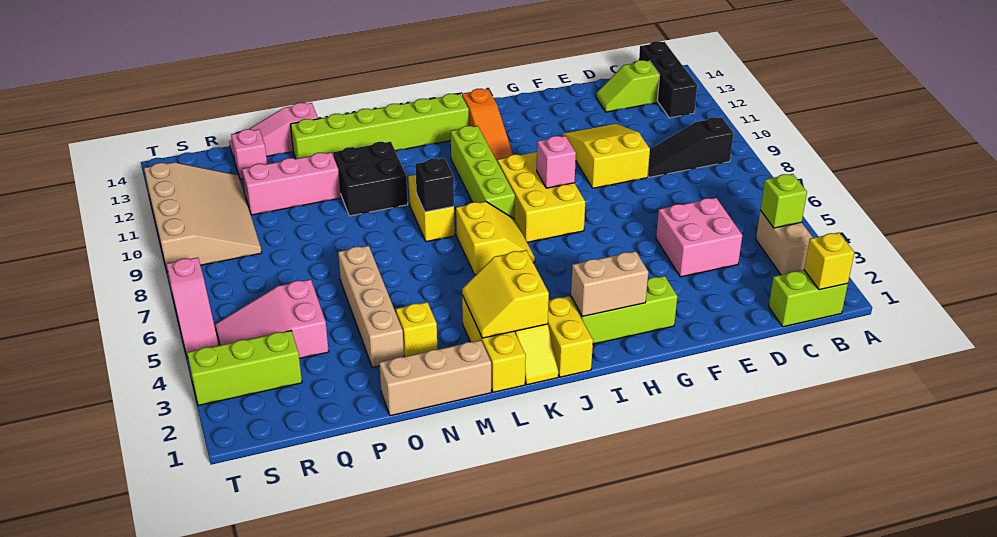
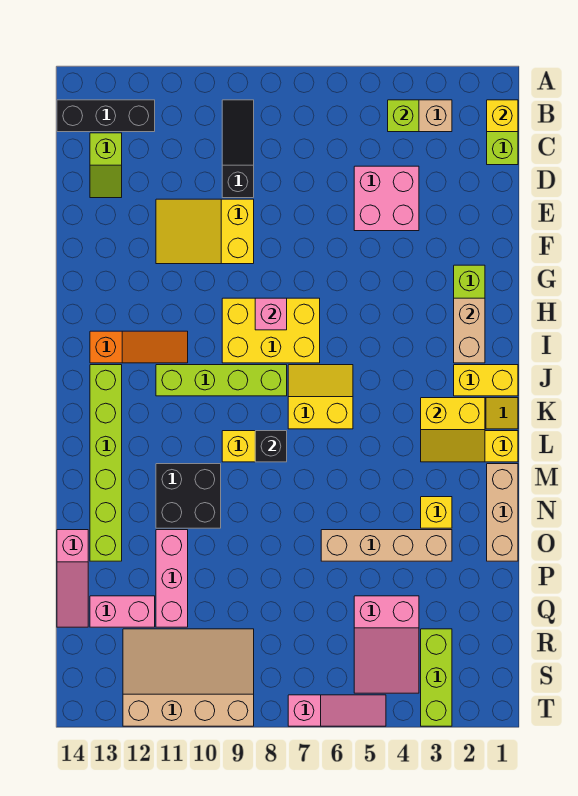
black 1x3 slope [648,117,734,177] -> black 1x3 slope turned to [222,100,254,198]
pink 1x1 brick [231,129,267,179] -> pink 1x2 brick [90,596,155,627]

